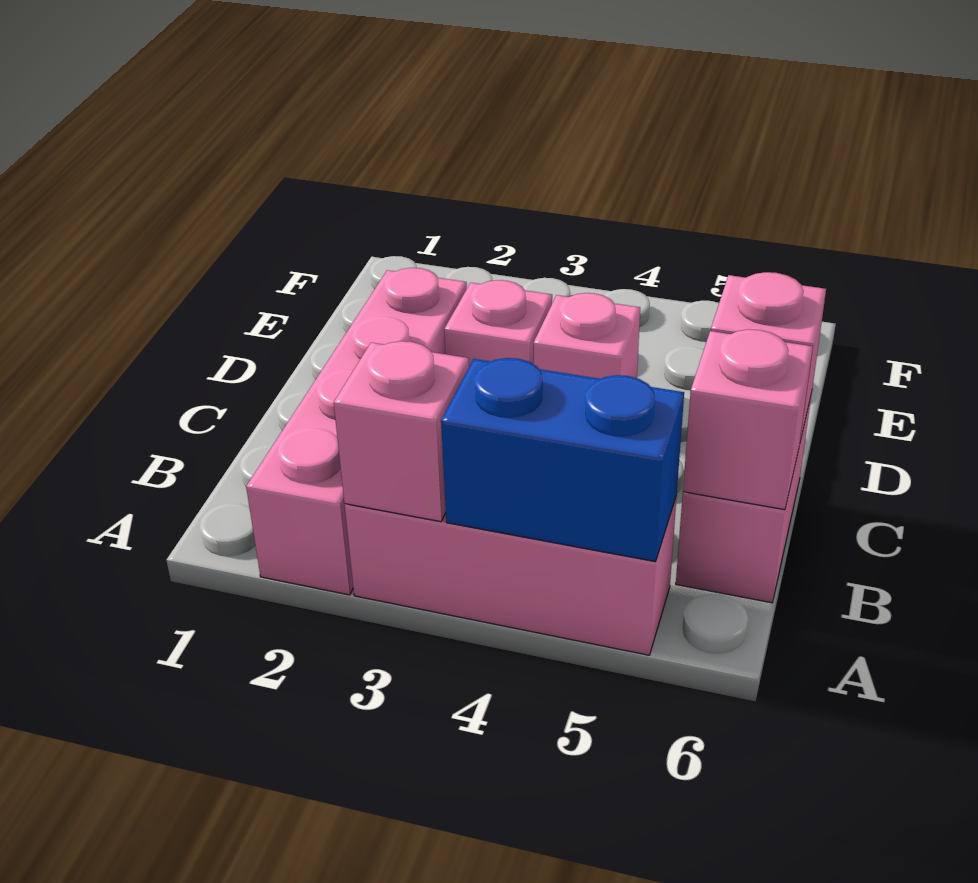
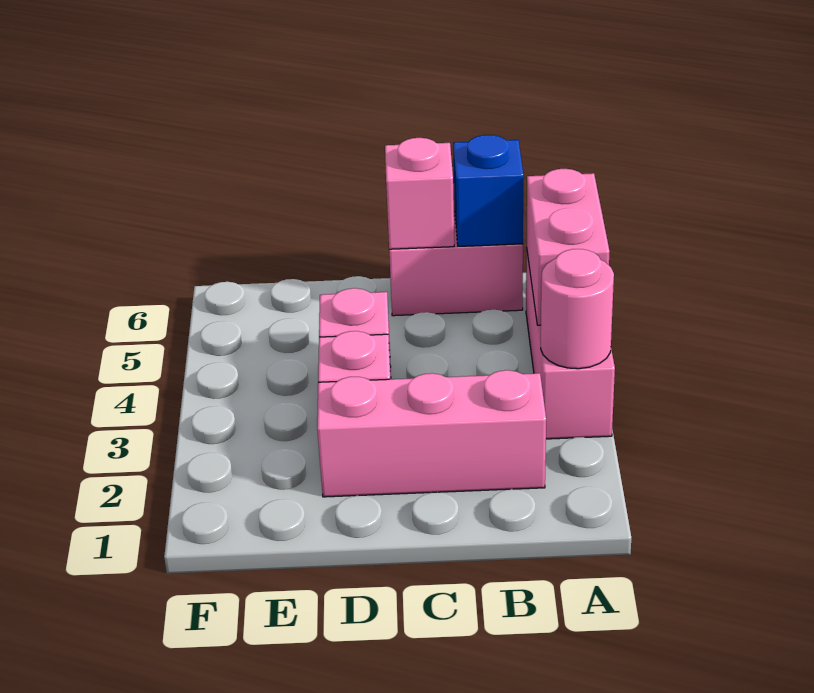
pink 1x4 brick [246,268,467,595] -> pink 1x3 brick [317,370,546,497]
pink 1x1 brick [334,341,469,522] -> pink 1x1 round brick [541,249,614,369]
blue 1x2 brick [441,358,684,562] -> pink 1x2 brick [527,169,610,325]
pink 1x1 brick [683,329,813,510] -> blue 1x1 brick [453,135,523,246]

